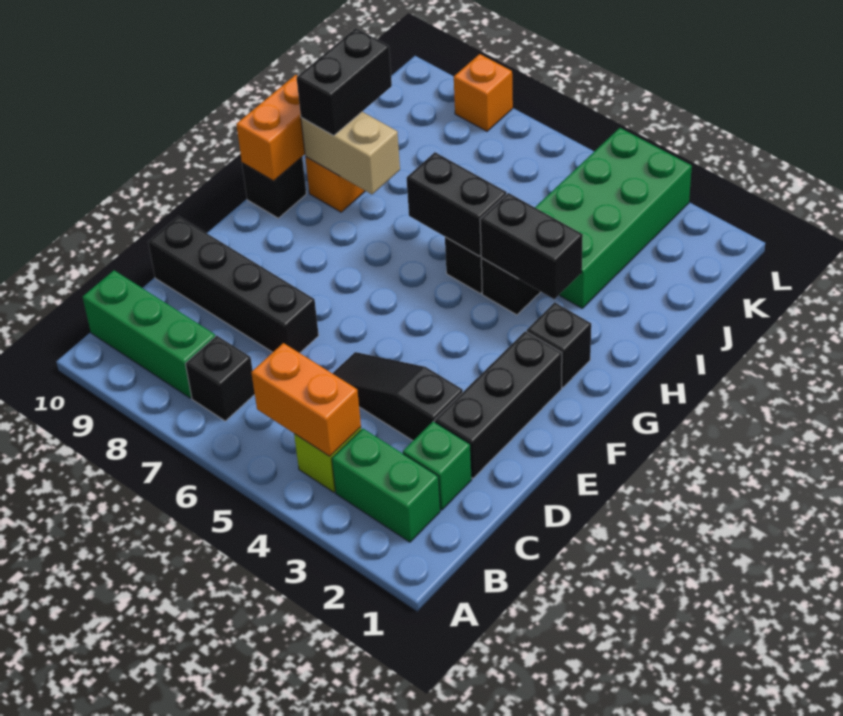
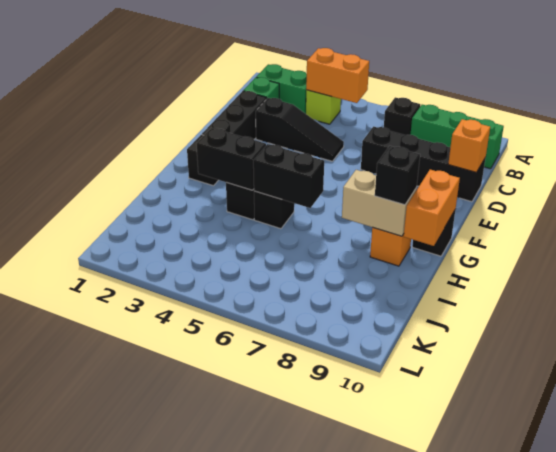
black 1x2 brick [296,28,392,135] -> black 1x1 brick [375,146,420,205]
green 2x4 brick [535,128,692,308] -> none
orange 1x1 brick [454,54,513,131] -> orange 1x1 brick moved to [448,119,490,172]

